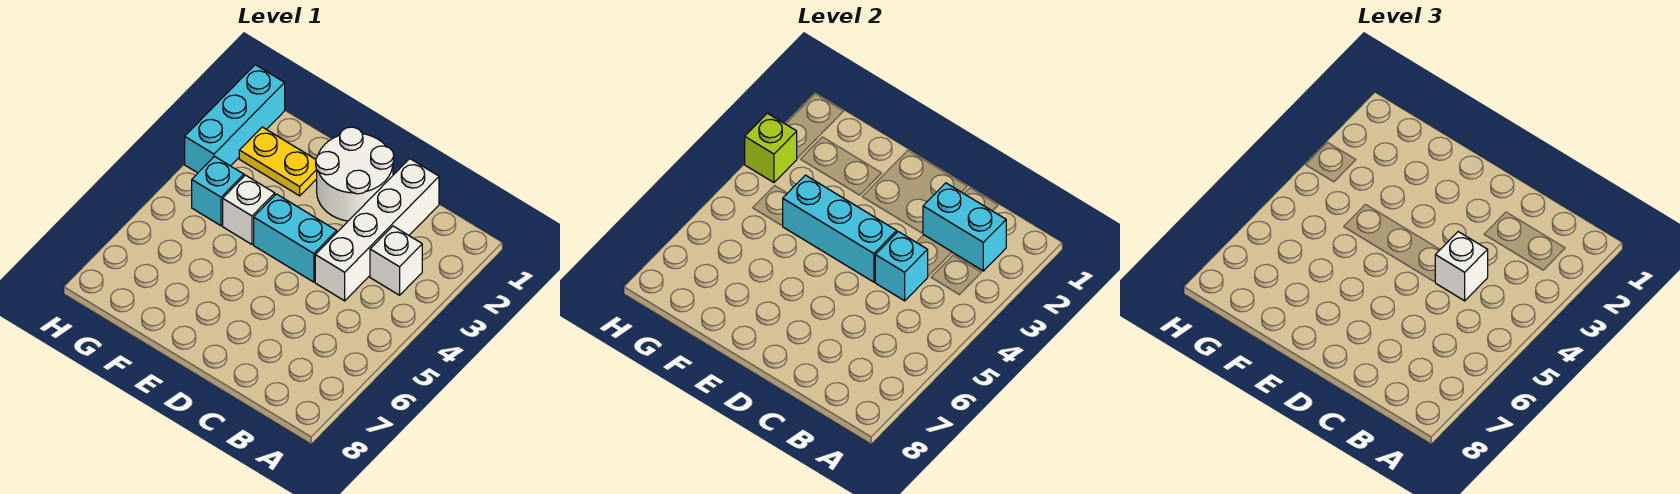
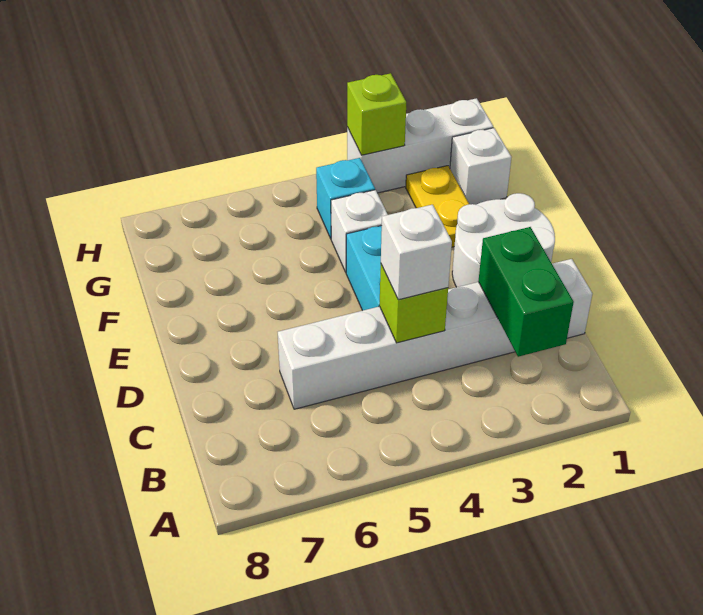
cyan 1x2 brick [923,183,1006,271] -> green 1x2 brick [478,227,574,357]
white 1x1 brick [370,226,422,295] -> white 1x1 brick moved to [450,128,512,205]
white 1x4 brick [315,159,439,301] -> white 1x6 brick [278,259,592,409]
cyan 1x1 brick [875,232,928,301] -> lime 1x1 brick [380,265,448,343]
cyan 1x3 brick [783,175,897,282] -> none
cyan 1x3 brick [185,65,285,173] -> white 1x3 brick [347,98,493,193]

